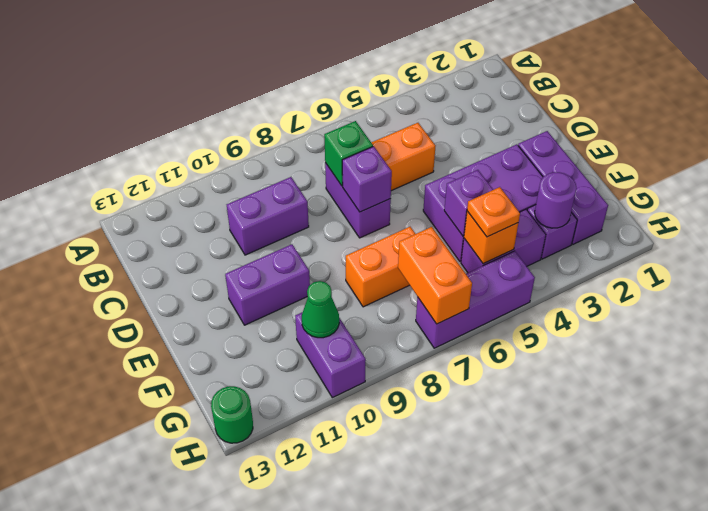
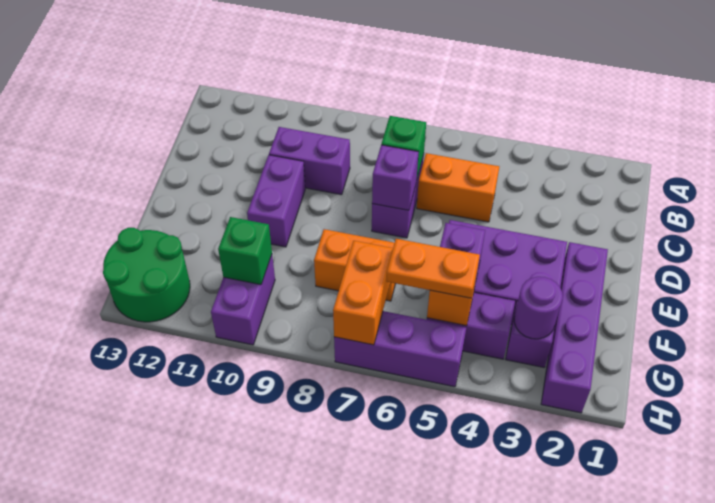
purple 1x3 brick [518,131,608,244] -> purple 1x4 brick [541,242,608,413]
purple 1x2 brick [225,244,310,325] -> purple 1x2 brick turned to [247,155,305,247]
orange 1x1 plate [467,187,520,237] -> orange 1x2 plate [387,239,480,298]
green 1x1 cone [302,281,339,338] -> green 1x1 brick [218,217,272,285]
green 1x1 round brick [211,386,253,443] -> green 2x2 round brick [103,228,190,322]

